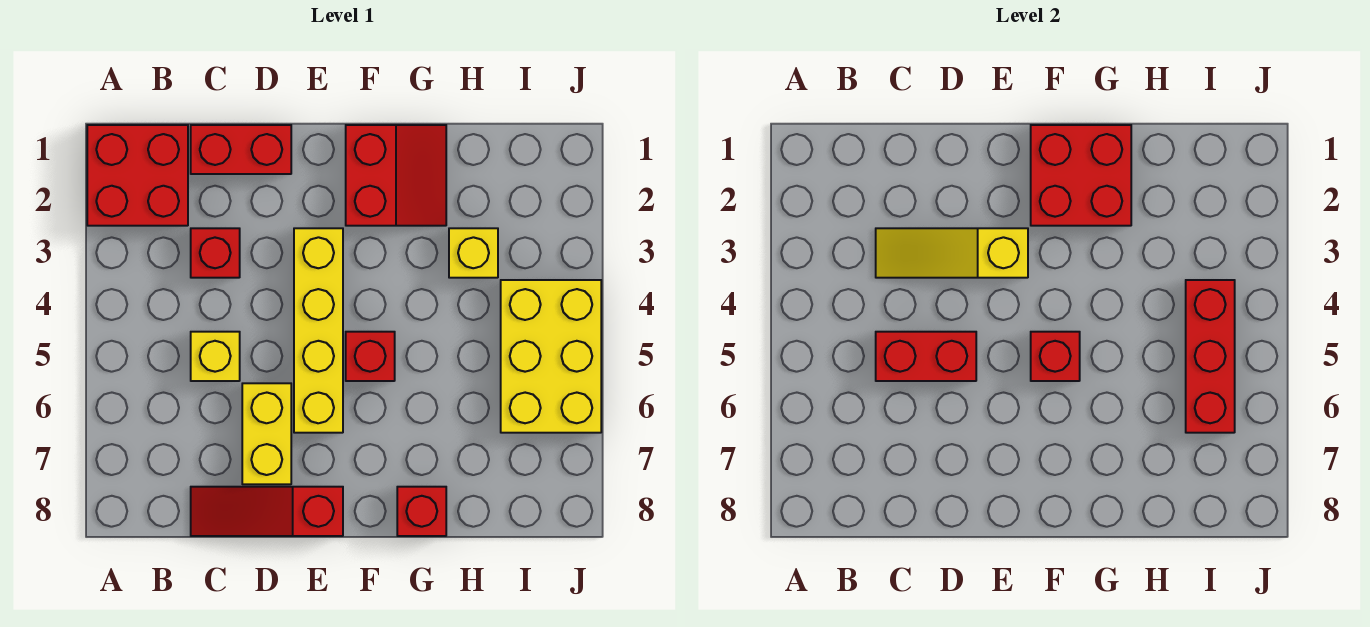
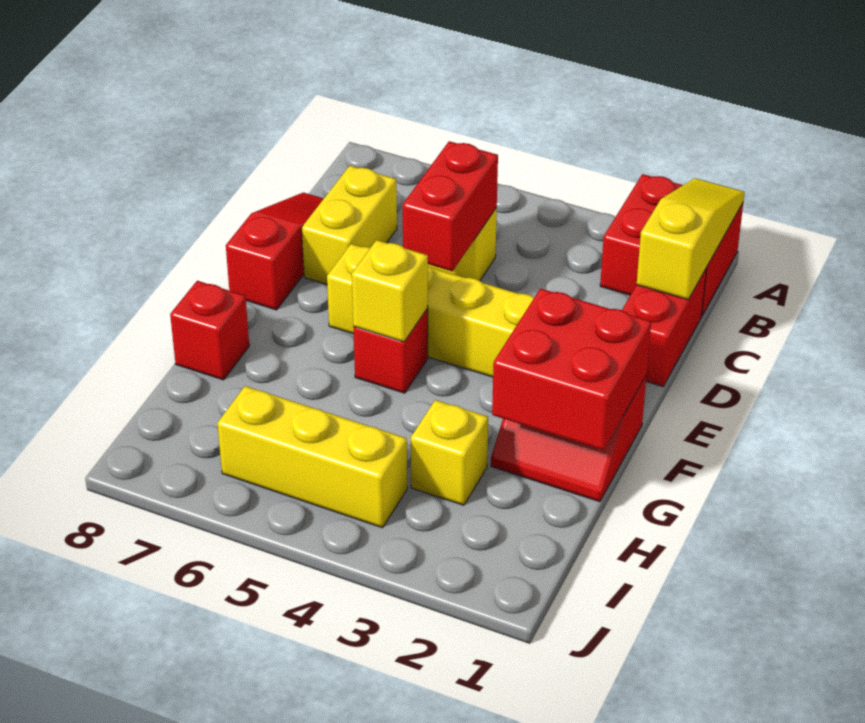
red 1x1 brick [191,228,240,278] -> none
yellow 1x3 slope [876,228,1028,278] -> yellow 1x3 slope moved to [637,178,745,300]
yellow 1x2 brick [242,383,291,484] -> yellow 1x2 brick turned to [302,166,397,284]
red 1x1 brick [1031,332,1080,381] -> yellow 1x1 brick [352,240,428,342]
yellow 2x3 brick [501,280,601,433] -> yellow 1x3 brick [217,386,407,528]
red 1x3 brick [1186,280,1235,433] -> none

